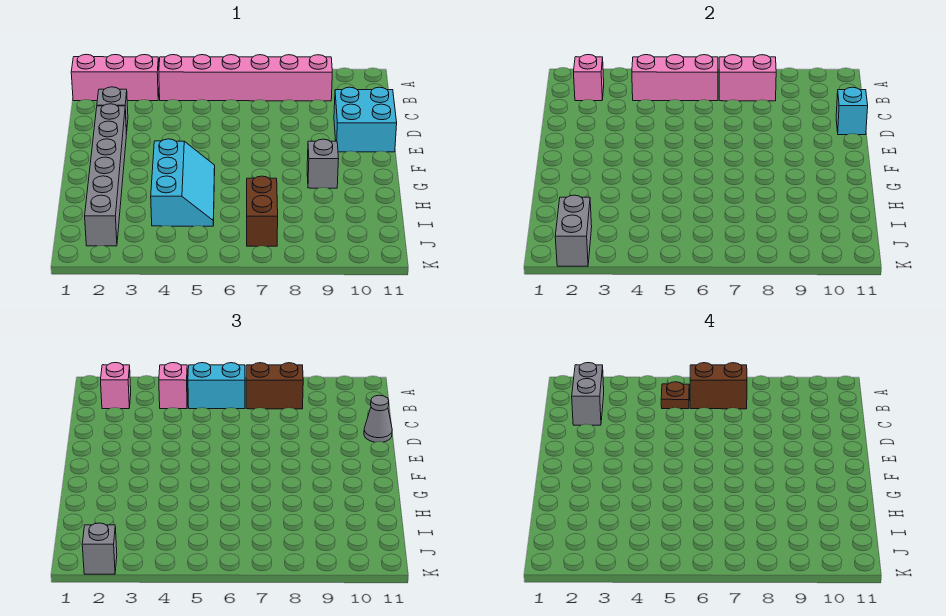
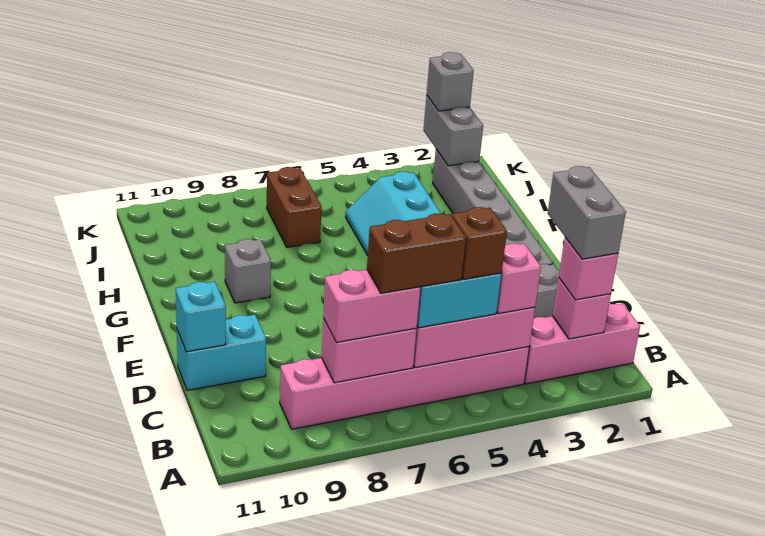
brown 1x1 plate [661,382,689,409] -> brown 1x1 brick [452,207,507,279]
brown 1x2 brick [246,363,303,409] -> pink 1x2 brick [323,270,420,342]
cyan 2x2 brick [334,87,397,152] -> cyan 1x2 brick [177,315,266,391]
grey 1x1 cone [364,395,392,442] -> none

